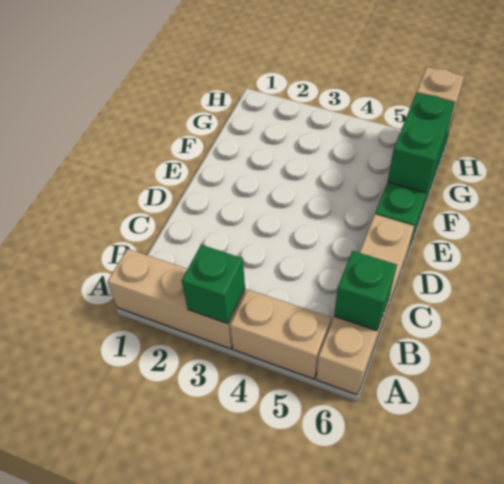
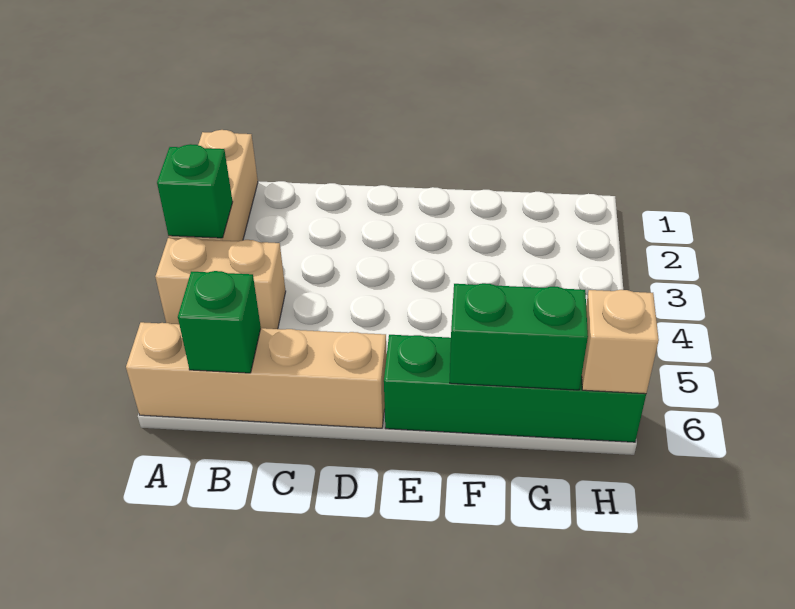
tan 1x2 brick [230,289,331,379] -> tan 1x2 brick turned to [155,237,286,329]

